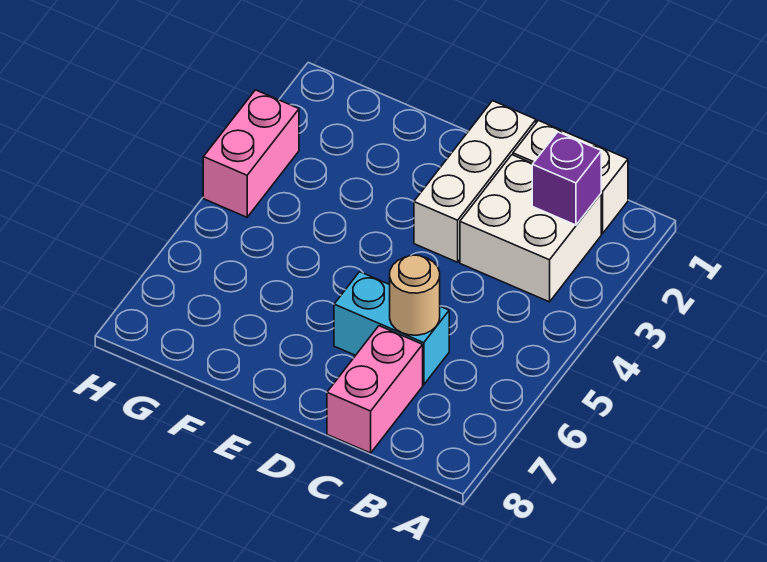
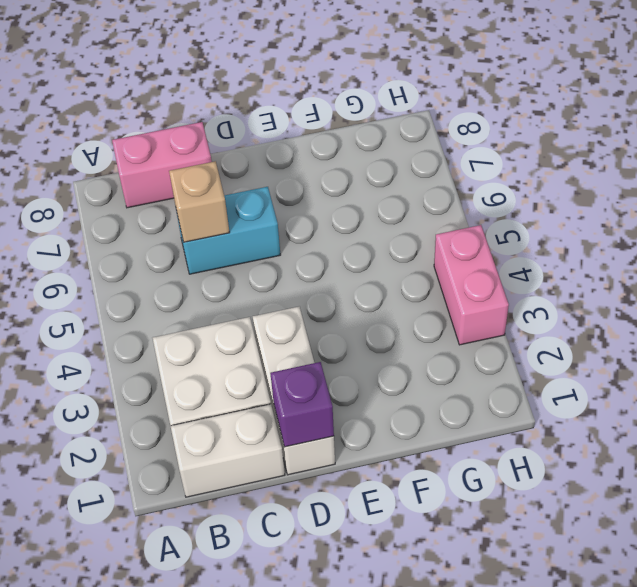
purple 1x1 brick [532,132,601,225] -> purple 1x1 brick moved to [270,362,334,447]
tan 1x1 round brick [390,255,440,335] -> tan 1x1 brick [169,161,230,242]
pink 1x2 brick [327,326,423,453] -> pink 1x2 brick turned to [112,122,212,208]

